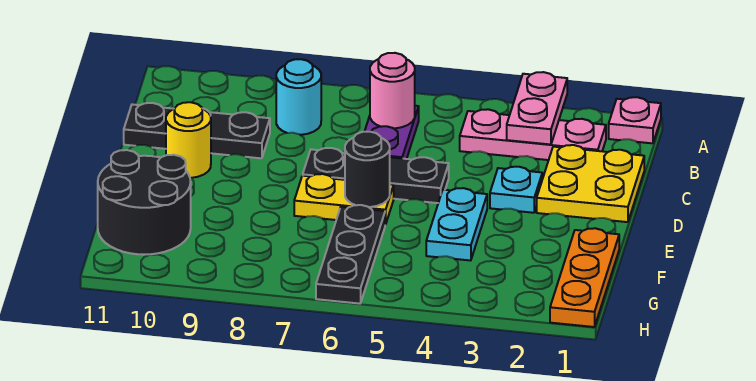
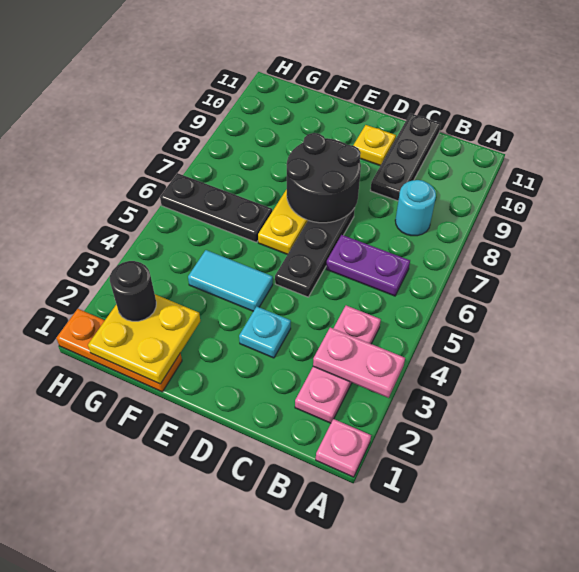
pink 1x1 round brick [370,53,415,128] -> none
yellow 2x2 plate [537,145,644,222] -> yellow 2x2 plate moved to [88,294,200,384]
yellow 1x1 round brick [166,102,211,178] -> yellow 1x1 plate [353,125,396,166]
cyan 1x2 plate [426,188,487,261] -> cyan 1x2 tile [188,250,273,311]
black 1x1 round brick [345,132,390,207] -> black 1x1 round brick moved to [110,261,156,321]
black 2x2 round brick [98,150,191,255] -> black 2x2 round brick moved to [287,133,361,223]

